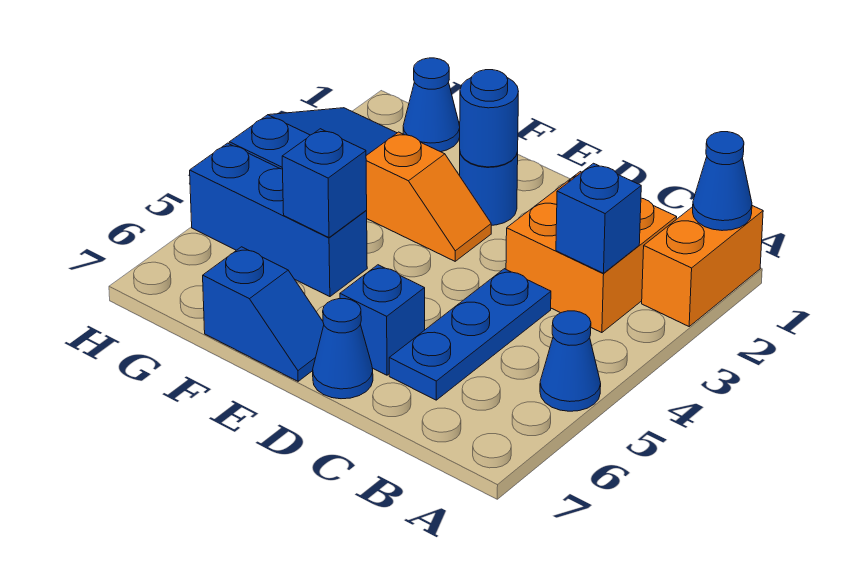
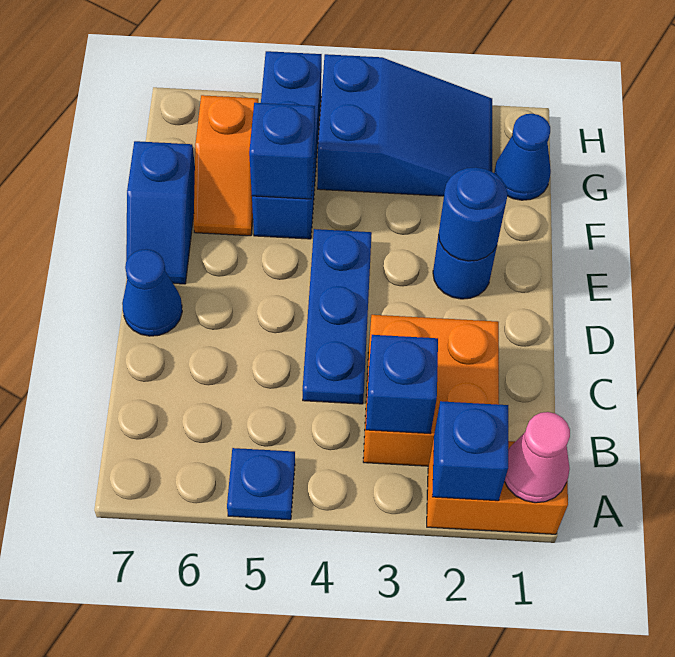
blue 1x1 cone [693,132,752,231] -> pink 1x1 cone [504,412,570,503]
blue 1x1 cone [540,311,601,411] -> blue 1x1 plate [227,448,295,520]
blue 1x3 plate [389,269,551,400] -> blue 1x3 plate turned to [302,229,372,404]
blue 1x1 brick [340,265,425,375] -> blue 1x1 brick moved to [432,401,508,501]
orange 1x2 slope [366,132,491,261] -> orange 1x2 slope moved to [194,95,258,236]

